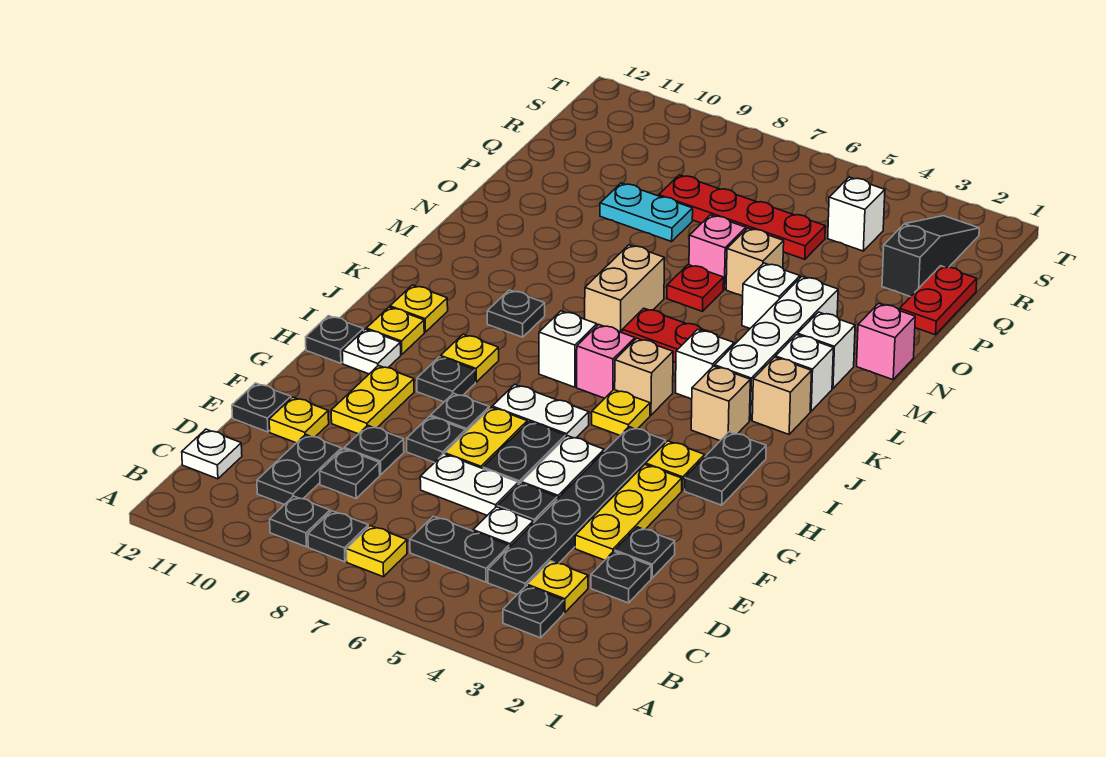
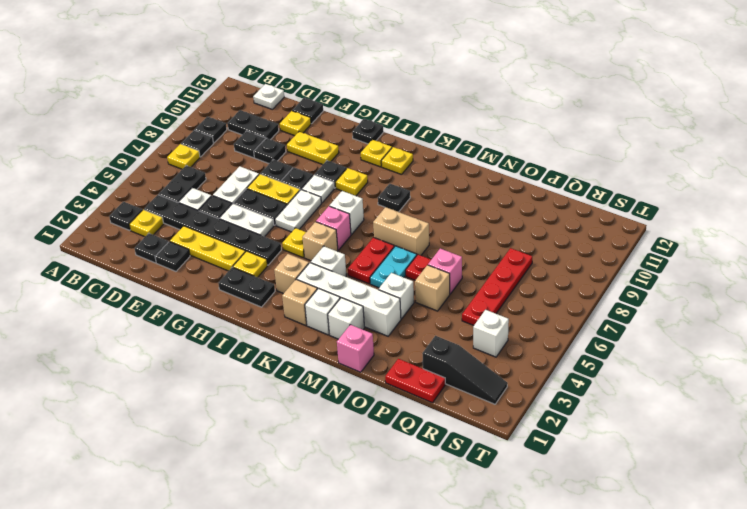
white 1x1 plate [342,329,401,374] -> white 1x1 plate moved to [302,175,334,203]
cyan 1x2 plate [600,183,693,242] -> cyan 1x2 plate moved to [370,246,417,288]

